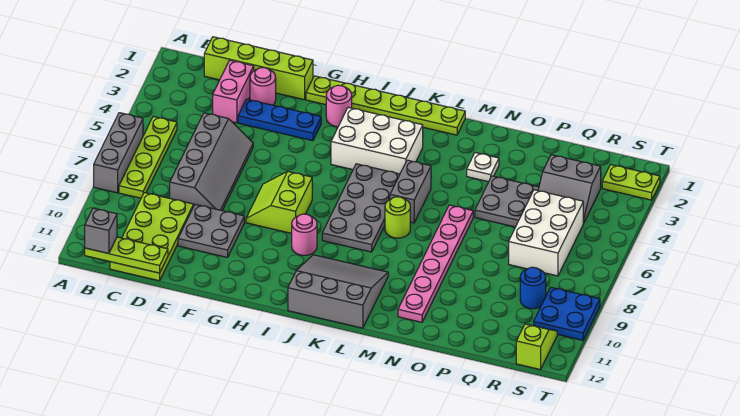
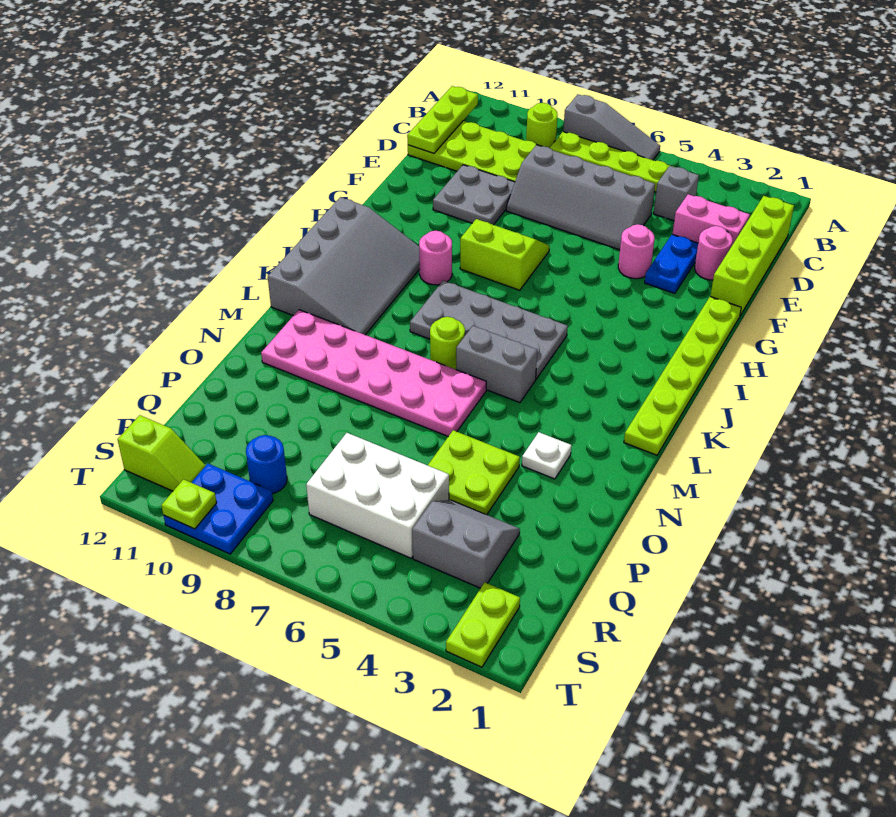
grey 1x3 brick [94,113,143,193] -> grey 1x3 slope [563,94,660,160]
none -> lime 1x1 round brick [526,103,558,148]
grey 1x1 brick [85,208,117,253] -> grey 1x1 brick moved to [654,166,699,221]
blue 1x3 plate [238,99,321,141] -> blue 1x2 plate [645,234,698,293]
pink 1x1 round brick [326,85,352,127] -> pink 1x1 round brick moved to [618,224,655,279]
white 2x3 brick [331,107,423,174] -> none
grey 3x3 slope [288,255,388,328] -> grey 3x4 slope [268,197,420,335]
pink 1x6 plate [398,205,473,322] -> pink 2x6 plate [261,310,486,436]
grey 2x2 plate [475,176,539,227] -> lime 2x2 plate [428,430,520,515]
grey 2x2 slope [538,155,601,223] -> grey 2x2 slope turned to [412,500,520,588]
none -> lime 1x1 plate [161,479,217,529]

